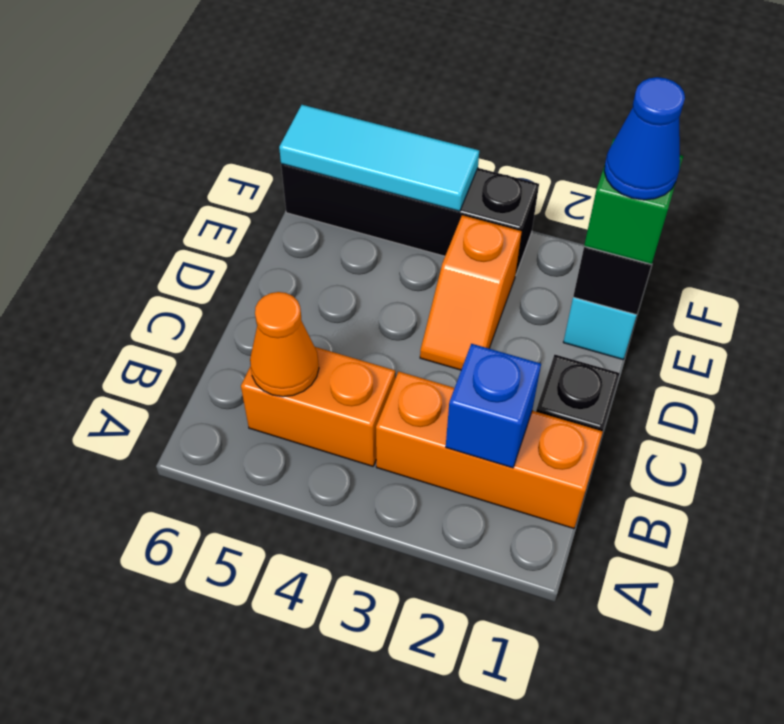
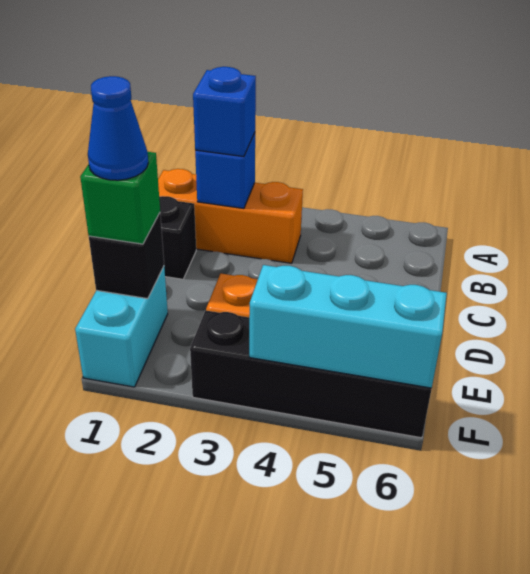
none -> blue 1x1 brick [193,67,256,157]
orange 1x2 brick [241,347,395,466] -> none
orange 1x1 cone [250,292,319,397] -> none
cyan 1x3 tile [279,105,479,211] -> cyan 1x3 brick [249,265,447,388]

